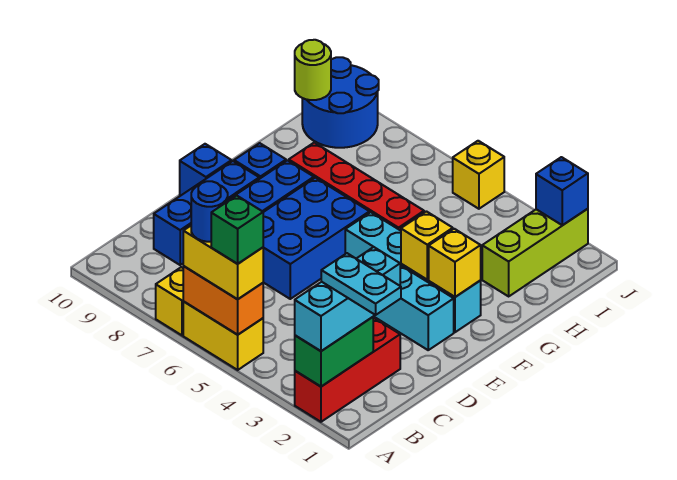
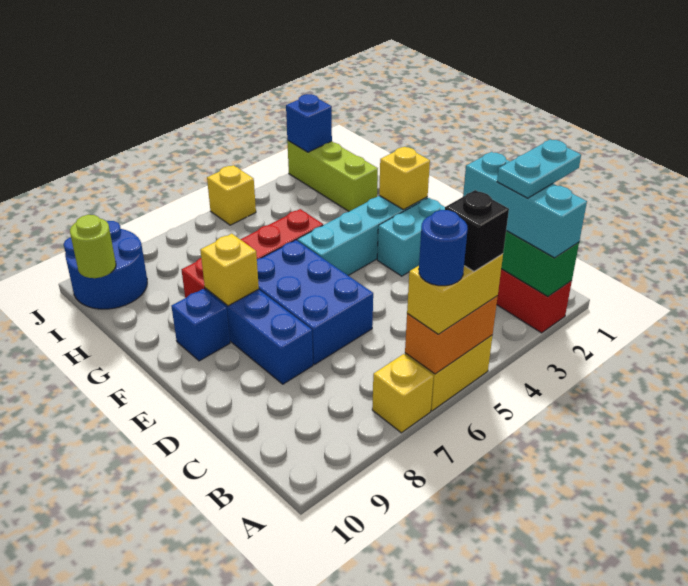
green 1x1 brick [211,196,263,264] -> black 1x1 brick [445,190,509,271]
blue 1x3 brick [154,161,259,265] -> none
blue 1x1 brick [180,144,232,196] -> none
yellow 1x1 brick [401,211,453,279] -> yellow 1x1 brick moved to [200,234,259,306]

